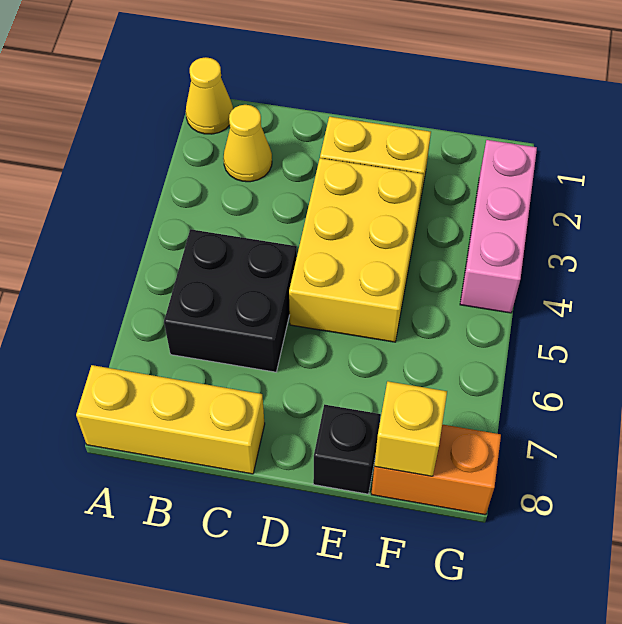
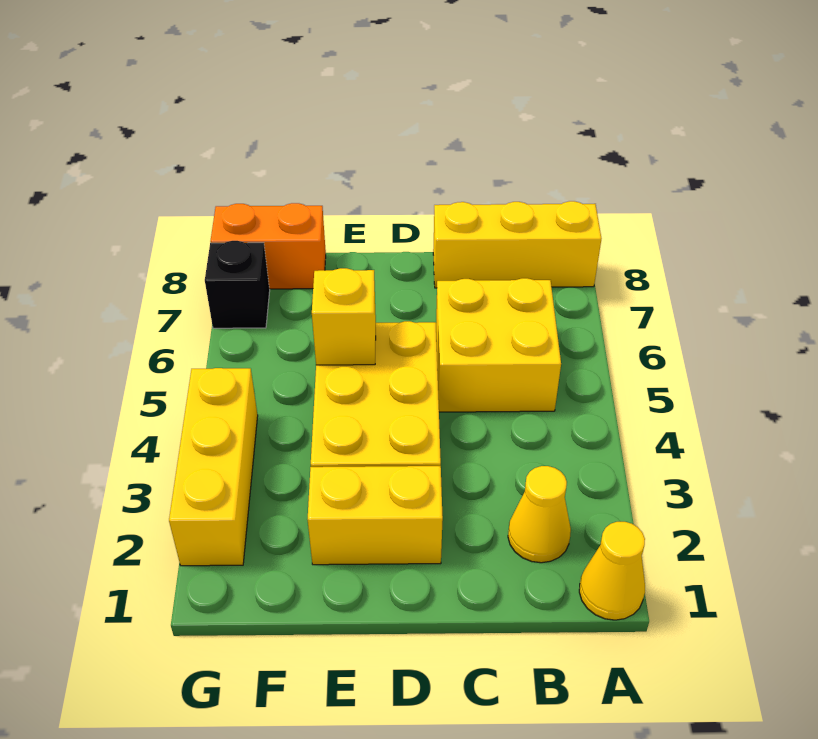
black 2x2 brick [164,229,297,372] -> yellow 2x2 brick [436,278,561,412]
black 1x1 brick [313,404,381,494] -> black 1x1 brick moved to [205,241,270,328]
yellow 1x1 brick [374,381,447,476] -> yellow 1x1 brick moved to [312,268,376,365]
pink 1x3 brick [460,140,537,313] -> yellow 1x3 brick [169,368,258,566]

